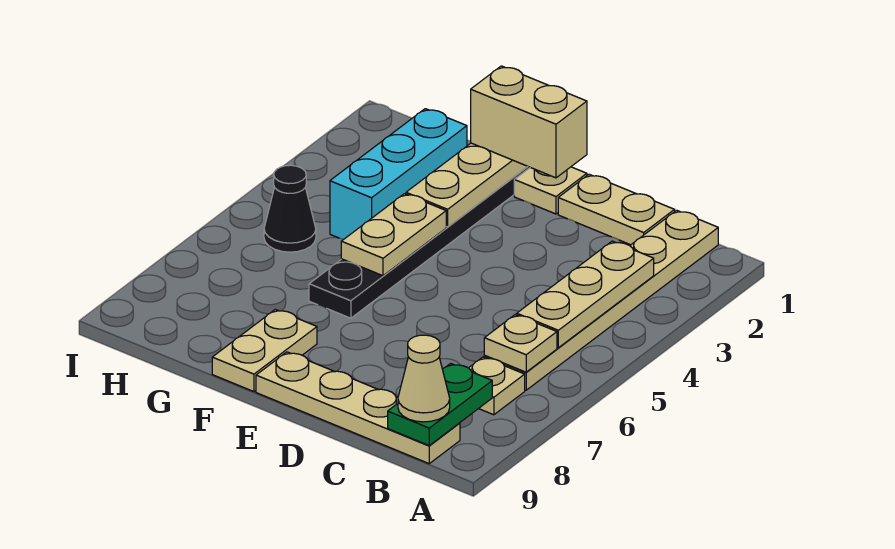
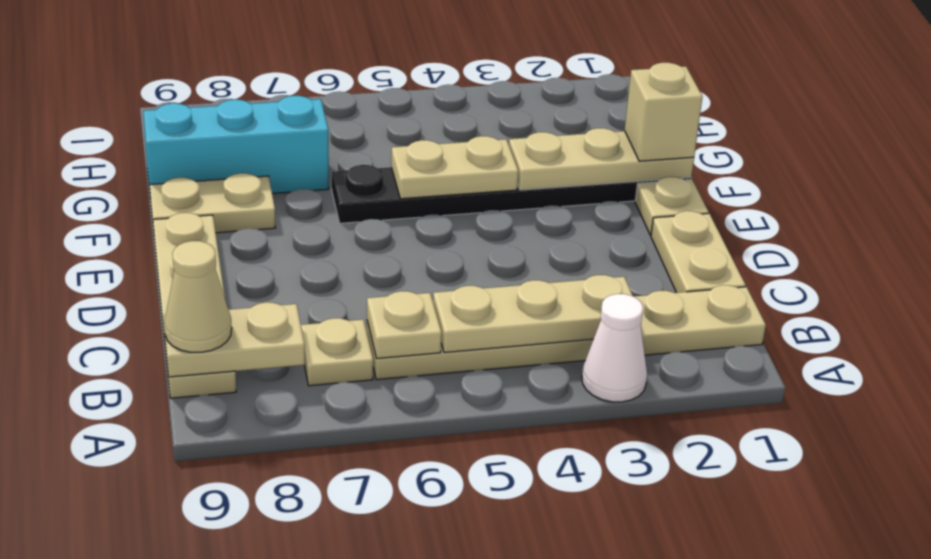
none -> white 1x1 cone [582,294,647,402]
green 1x2 plate [388,363,492,445] -> tan 1x2 plate [163,302,305,377]
tan 1x2 brick [471,66,587,178] -> tan 1x1 brick [625,63,703,161]
cyan 1x3 brick [330,109,467,240] -> cyan 1x3 brick moved to [143,96,329,194]
black 1x1 cone [264,165,316,252] -> none

